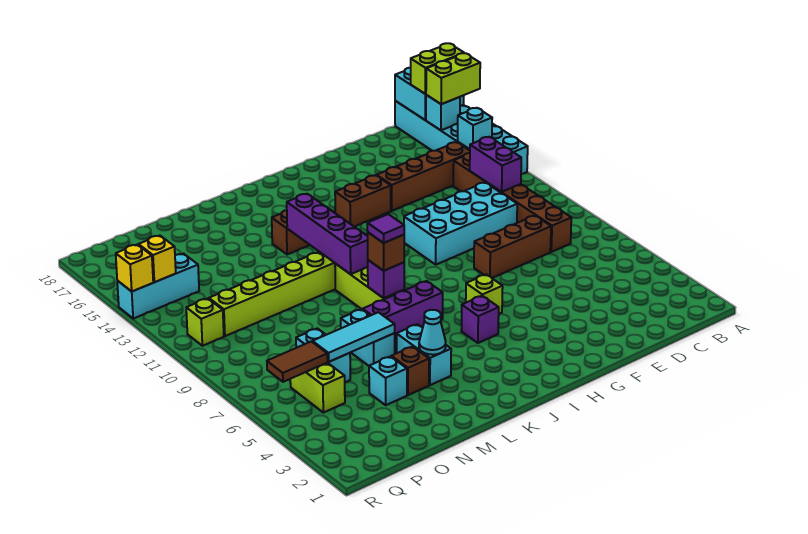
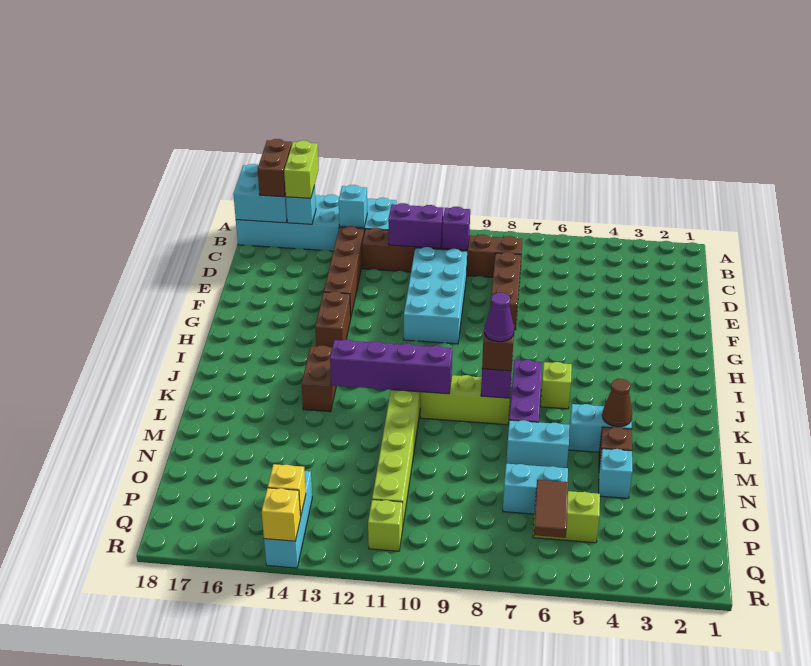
lime 1x2 brick [411,43,464,94] -> brown 1x2 brick [258,139,292,197]
lime 1x1 brick [466,275,503,314] -> lime 1x1 brick moved to [541,362,572,409]
purple 1x1 brick [461,296,499,343] -> purple 1x1 brick moved to [442,207,470,250]
purple 1x1 tile [367,214,404,243] -> purple 1x1 cone [484,292,514,342]
cyan 1x1 cone [419,310,446,355] -> brown 1x1 cone [602,379,632,427]
cyan 1x3 tile [312,312,395,362] -> none

